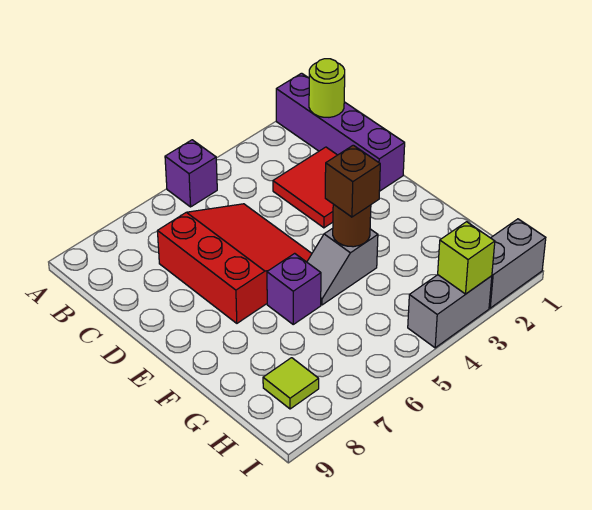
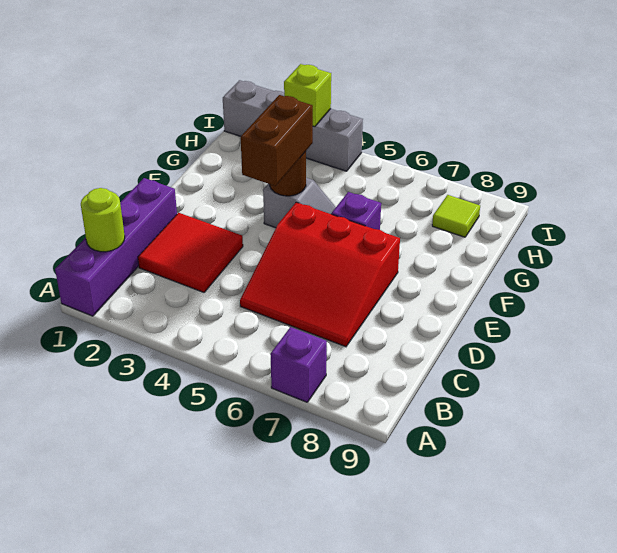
purple 1x1 brick [165,140,217,207] -> purple 1x1 brick moved to [270,327,327,402]
red 3x3 slope [157,204,312,323] -> red 3x3 slope turned to [240,202,400,347]
brown 1x1 brick [325,145,380,217] -> brown 1x2 brick [241,95,313,186]

